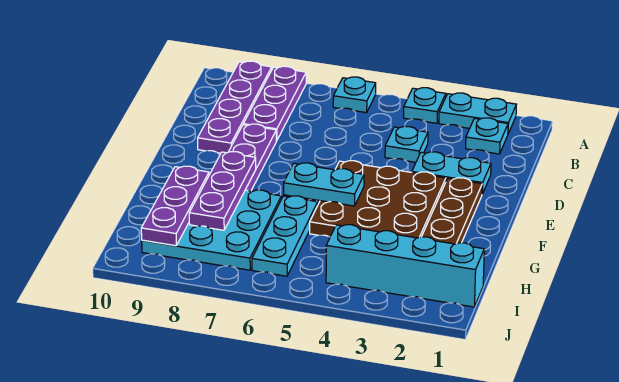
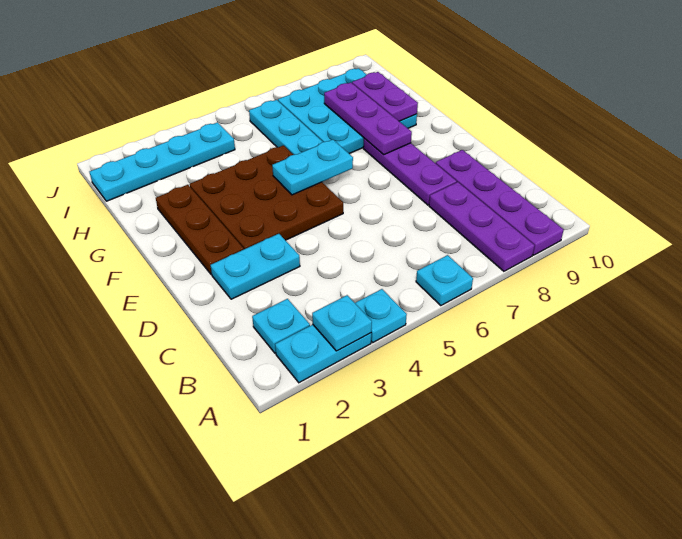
cyan 1x1 plate [385,126,428,162] -> cyan 1x1 plate moved to [312,295,372,351]
purple 1x3 plate [141,166,209,246] -> purple 1x2 plate [352,72,418,121]
cyan 1x4 brick [326,225,484,307] -> cyan 1x4 plate [90,122,235,201]

